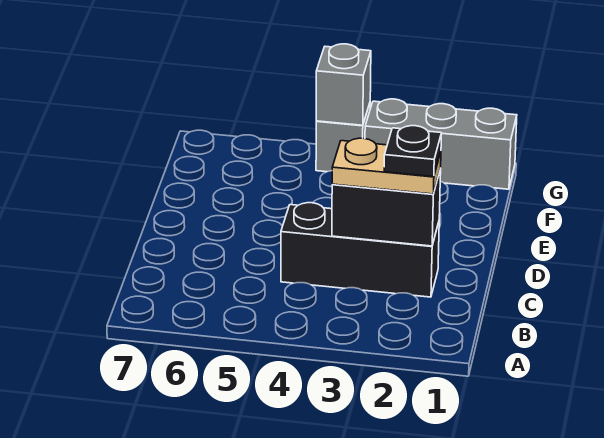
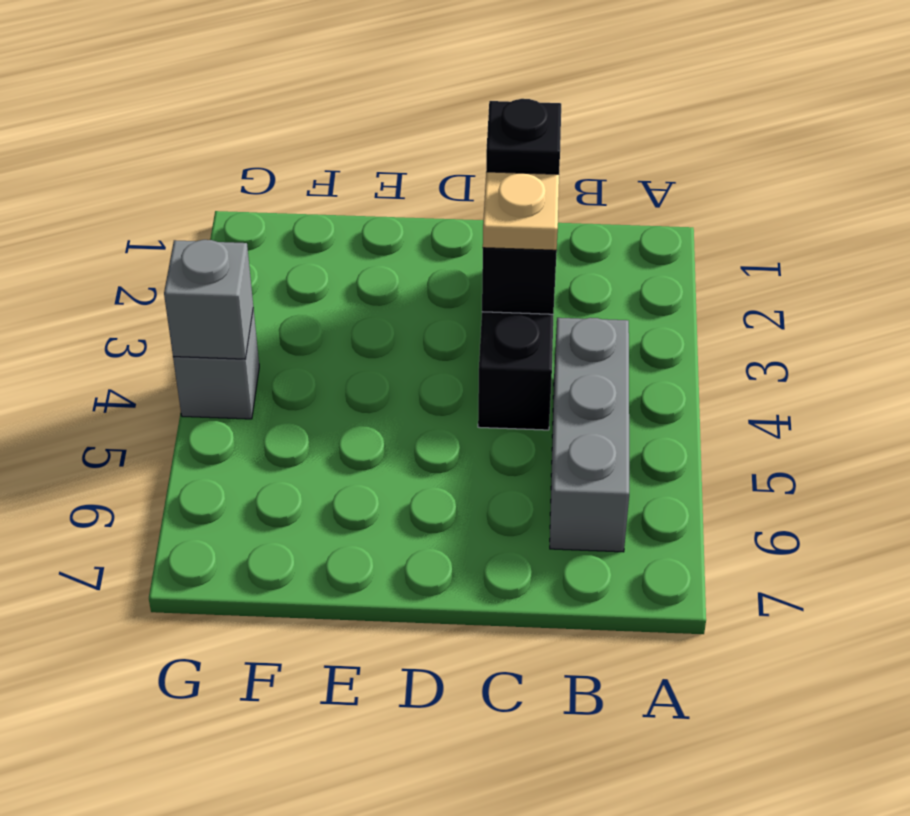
grey 1x3 brick [365,99,517,189] -> grey 1x3 brick moved to [550,318,629,552]

